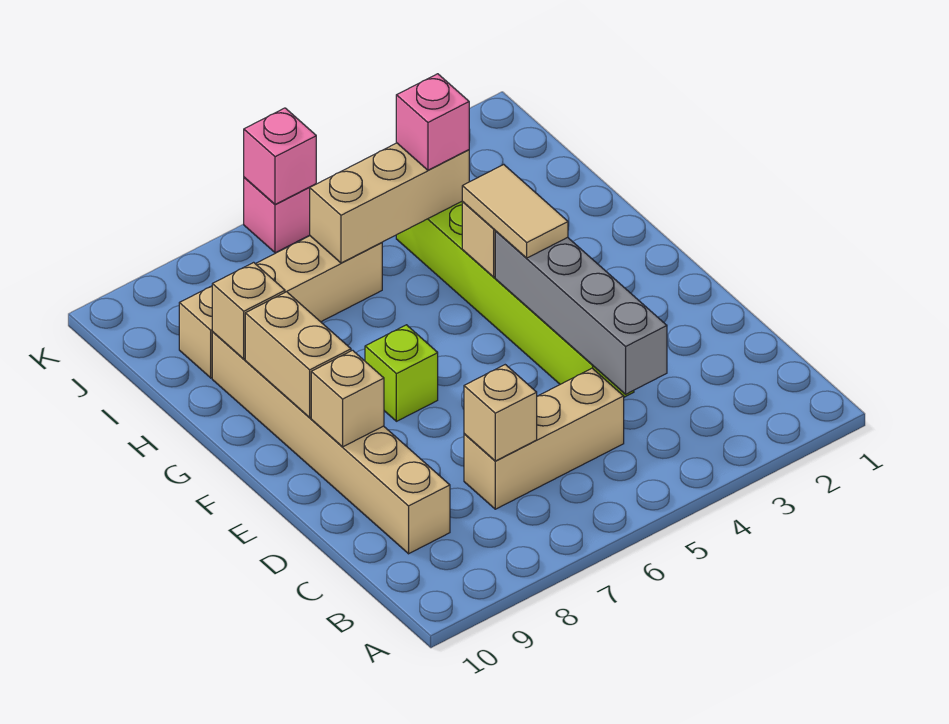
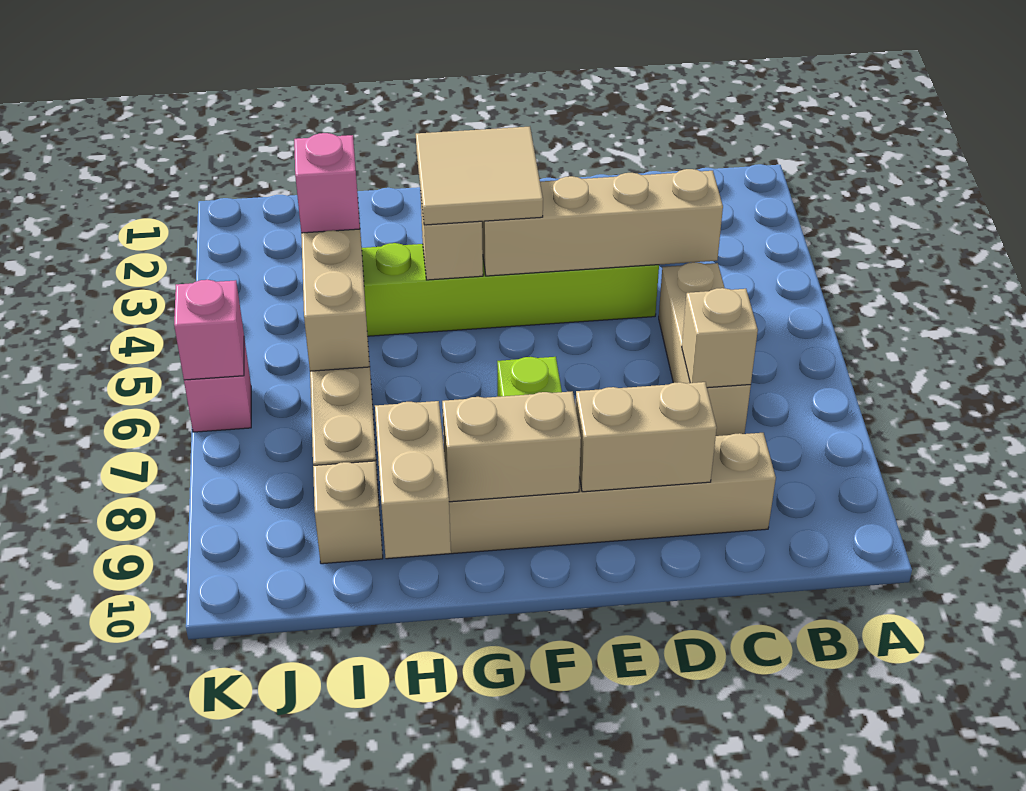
grey 1x4 brick [495,231,667,394] -> tan 1x4 brick [482,169,723,276]
tan 1x1 brick [311,350,384,447] -> tan 1x2 brick [576,382,717,492]
tan 1x2 tile [462,165,568,258] -> tan 2x2 tile [416,127,543,225]
tan 1x1 brick [212,262,285,359] -> tan 1x2 brick [375,401,451,558]

